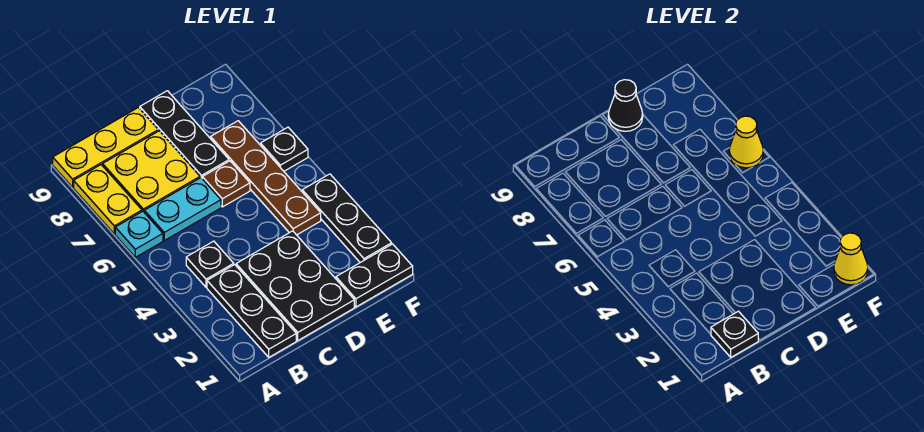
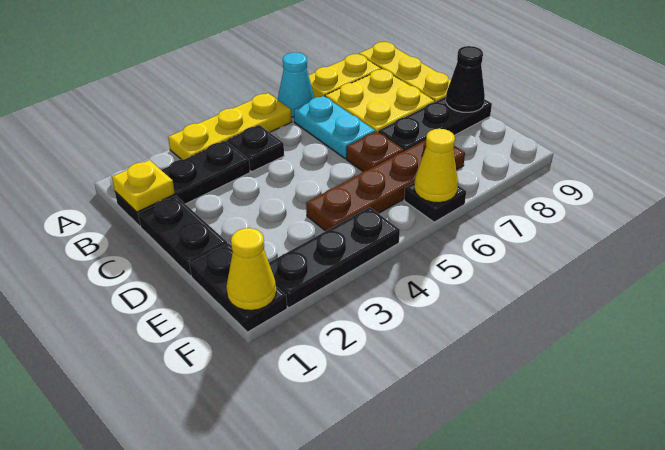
none -> yellow 1x3 plate [168,93,292,160]
cyan 1x1 plate [115,211,163,257] -> cyan 1x1 cone [278,52,314,117]
black 1x1 plate [711,311,758,357] -> yellow 1x1 plate [112,160,175,212]
black 2x3 plate [236,231,354,340] -> black 1x2 plate [138,196,227,276]

